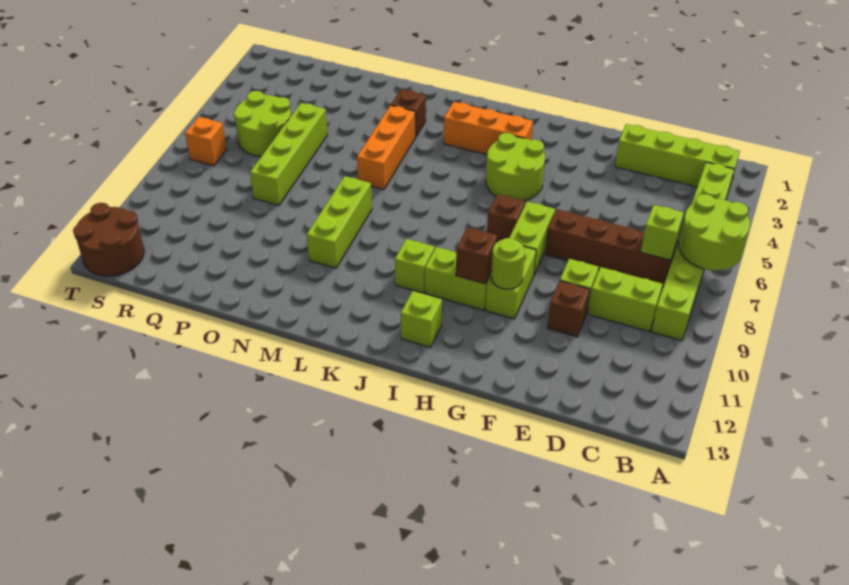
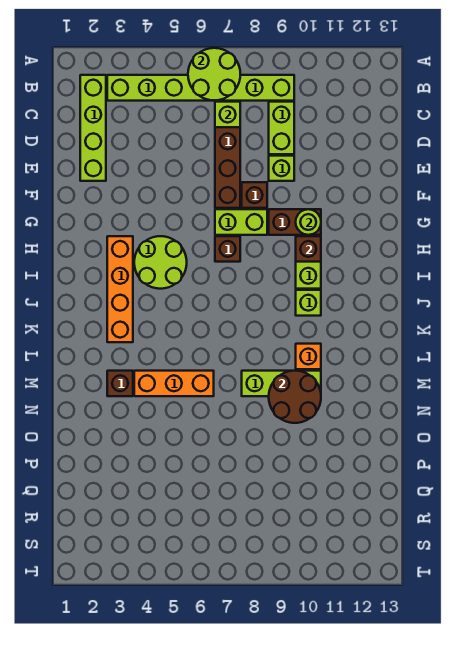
brown 1x1 brick [547,281,590,337] -> brown 1x1 brick moved to [242,182,267,208]
lime 1x2 brick [485,247,536,319] -> brown 1x2 brick [269,209,321,235]
orange 1x3 brick [444,102,533,155] -> orange 1x4 brick [107,236,133,342]
lime 1x1 brick [401,291,442,347] -> none
lime 1x4 brick [250,103,328,205] -> none
lime 2x2 round brick [234,91,291,156] -> none
orange 1x1 brick [185,117,227,166] -> orange 1x1 brick moved to [296,344,321,369]
brown 2x2 round brick [73,203,144,276] -> brown 2x2 round brick moved to [269,371,321,423]

